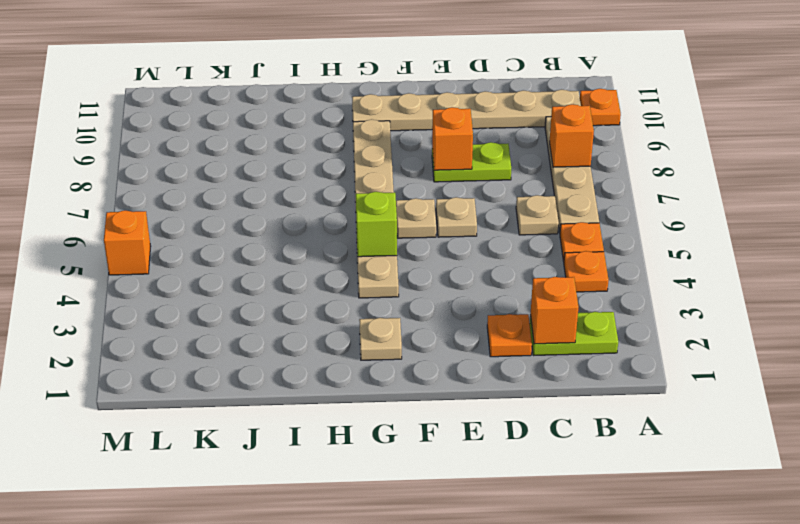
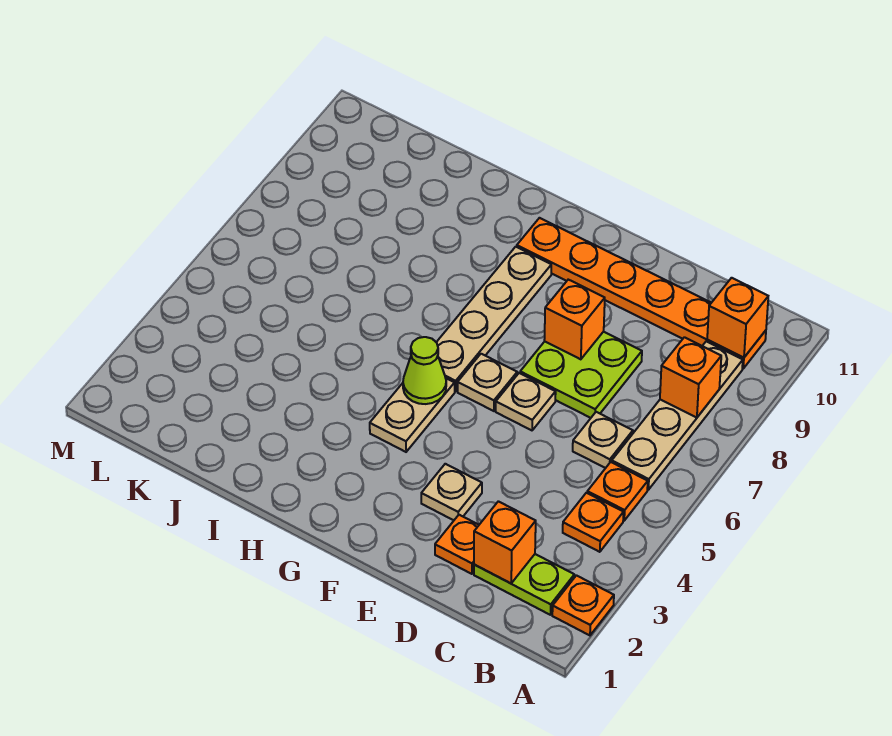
orange 1x1 plate [580,89,621,126] -> orange 1x1 plate moved to [552,575,614,635]
tan 1x6 plate [352,90,581,131] -> orange 1x6 plate [517,218,766,369]
lime 1x2 plate [432,142,511,182] -> lime 2x2 plate [520,332,642,418]
tan 1x1 plate [359,318,402,360] -> tan 1x1 plate moved to [421,464,482,520]
lime 1x1 brick [356,192,397,257] -> lime 1x1 cone [403,337,446,404]
orange 1x1 brick [104,210,151,275] -> orange 1x1 brick moved to [707,278,768,358]

